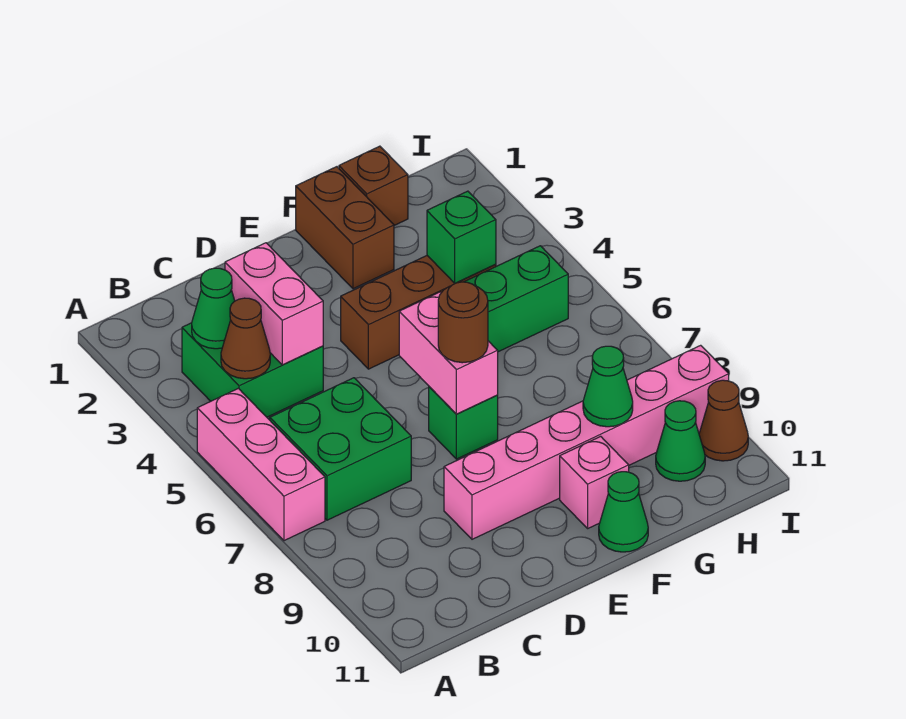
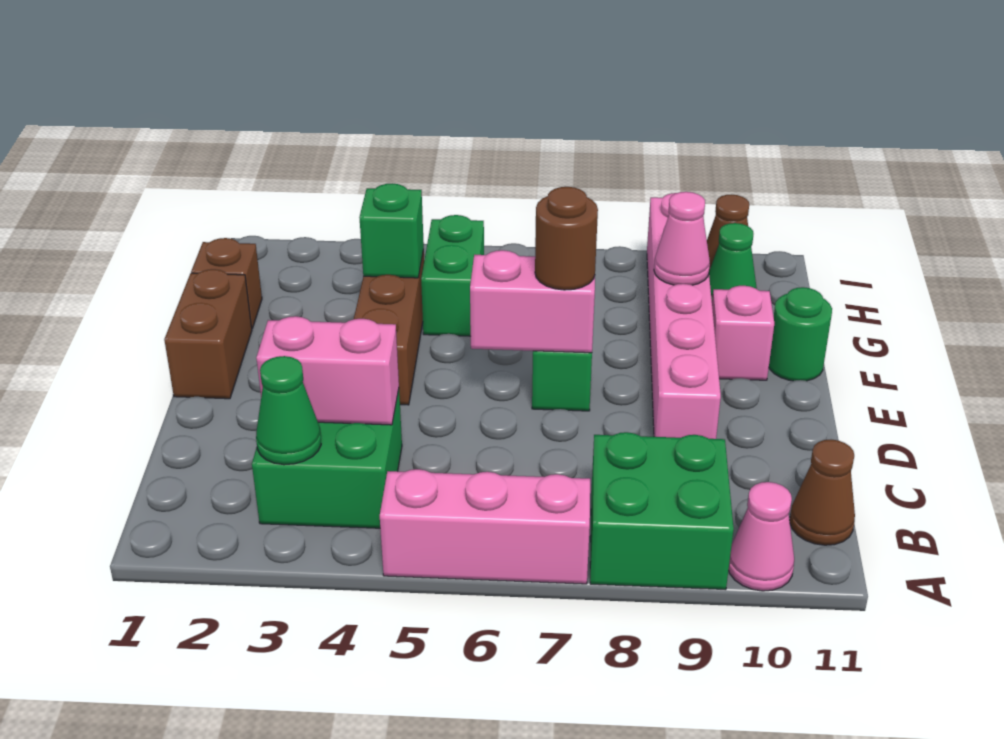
none -> pink 1x1 cone [729,482,794,591]
brown 1x1 cone [221,298,270,379] -> brown 1x1 cone moved to [790,440,855,545]
green 2x2 brick [270,378,411,520] -> green 2x2 brick moved to [590,432,734,590]
brown 1x2 brick [296,167,394,289] -> brown 1x2 brick turned to [164,269,252,399]
green 1x1 cone [599,472,648,552] -> green 1x1 round brick [769,287,832,381]
green 1x1 cone [583,346,633,427] -> pink 1x1 cone [654,192,710,285]

